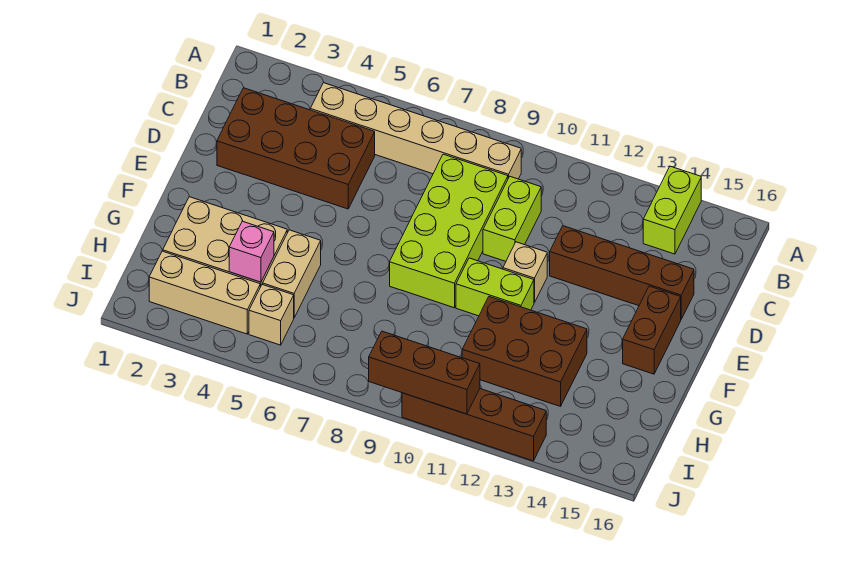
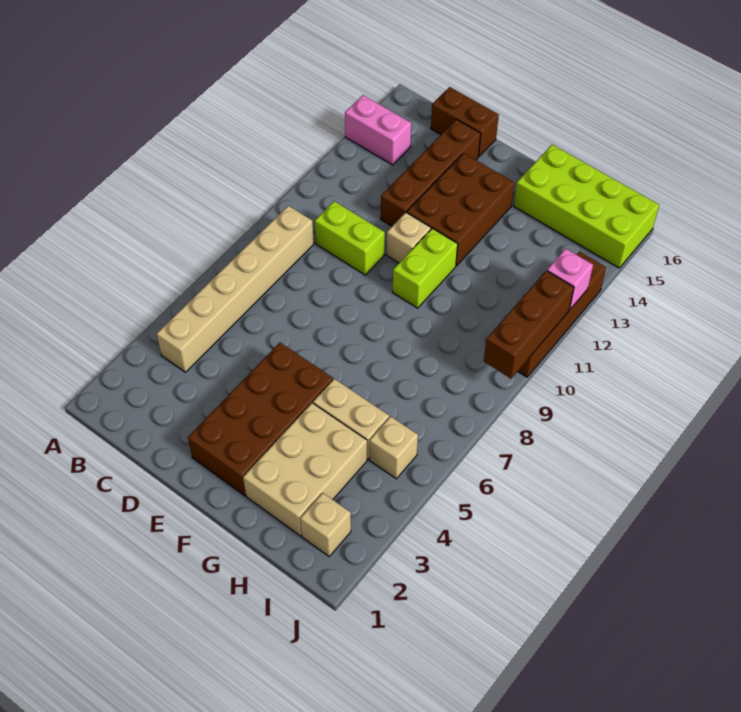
lime 1x2 brick [643,166,701,254] -> pink 1x2 brick [345,95,411,165]
brown 2x4 brick [217,88,375,209] -> brown 2x4 brick moved to [188,343,333,496]
lime 2x4 brick [390,154,508,308] -> lime 2x4 brick moved to [514,145,659,268]
brown 1x2 brick [623,286,681,374] -> brown 1x2 brick moved to [431,87,499,156]
brown 2x3 brick [462,297,587,406] -> brown 2x3 brick moved to [407,153,514,266]
pink 1x1 brick [229,221,274,282] -> pink 1x1 brick moved to [547,249,593,309]
tan 1x3 brick [149,251,260,334] -> tan 1x1 brick [300,493,351,556]

